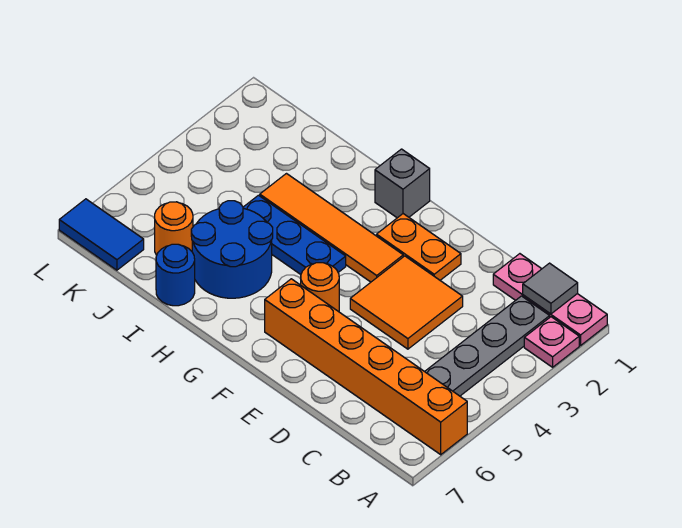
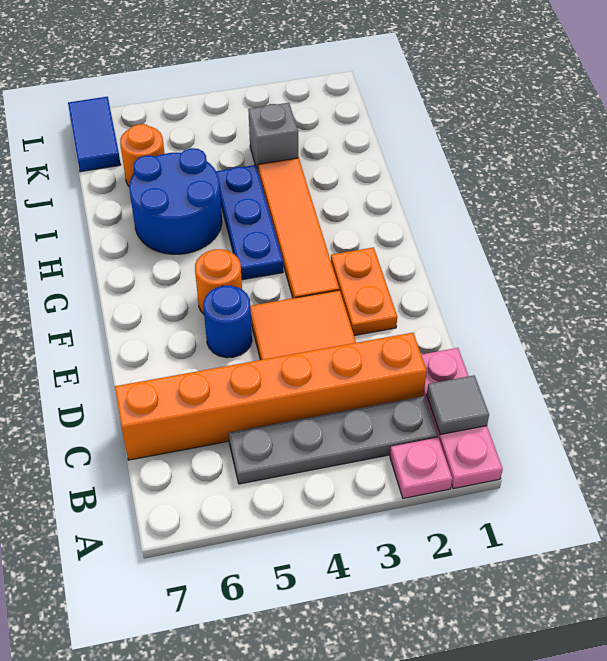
orange 1x6 brick [265,279,467,455] -> orange 1x6 brick turned to [115,333,427,460]
grey 1x1 brick [375,149,430,218] -> grey 1x1 brick moved to [248,103,298,170]
blue 1x1 round brick [156,244,195,306] -> blue 1x1 round brick moved to [203,286,252,358]

